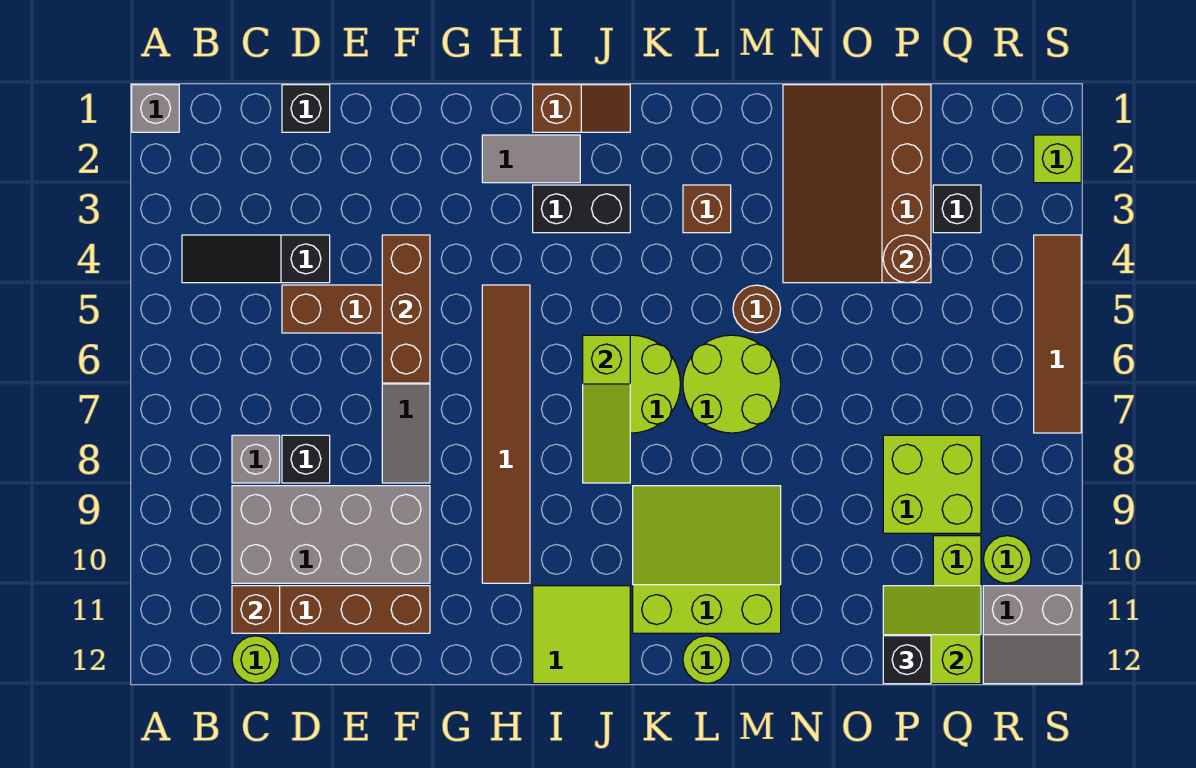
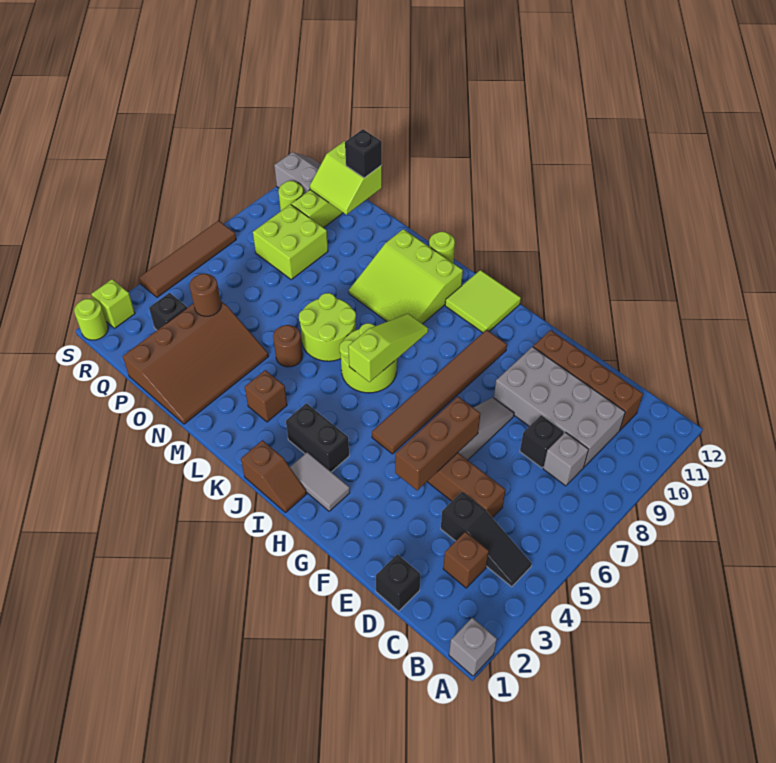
brown 1x1 brick [232,586,280,633] -> brown 1x1 brick moved to [443,532,489,588]
lime 1x1 round brick [232,636,280,683] -> lime 1x1 round brick moved to [74,299,108,340]
brown 1x2 slope [533,85,630,132] -> brown 1x2 slope turned to [241,440,307,513]

